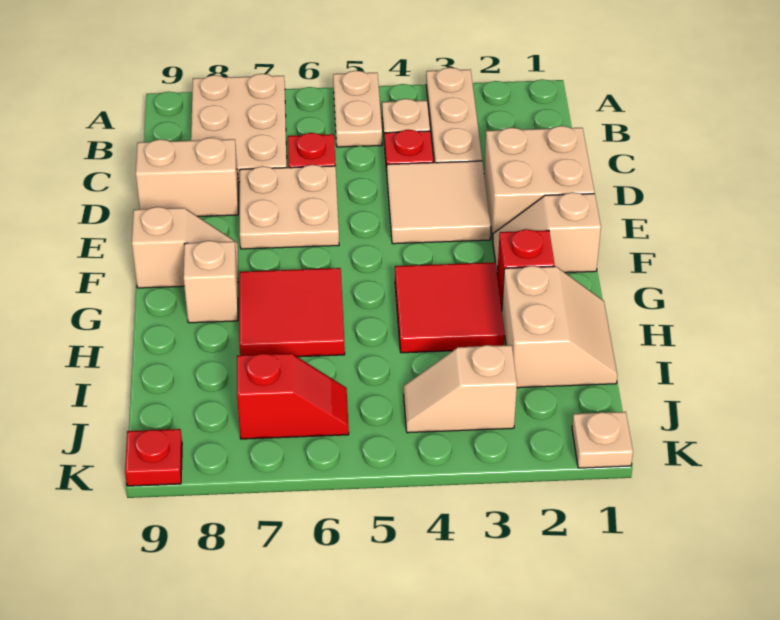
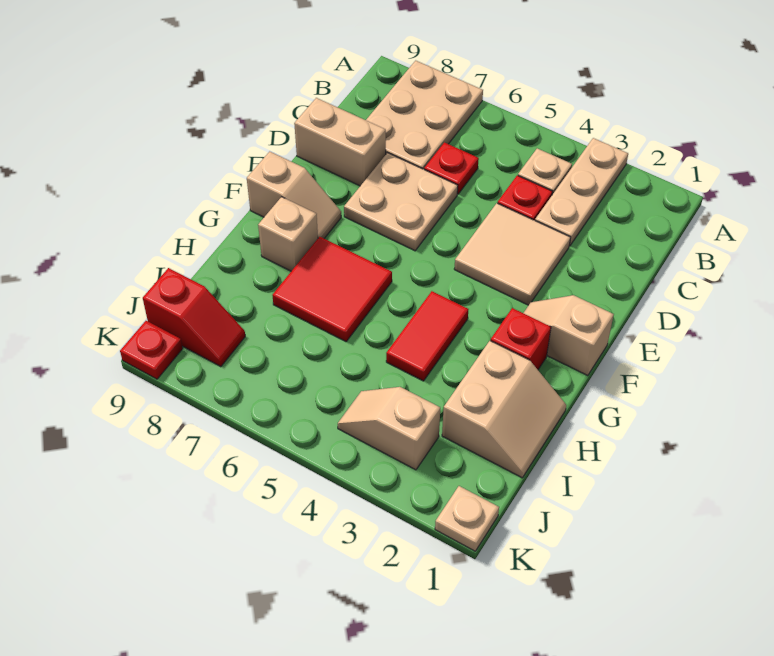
tan 1x2 plate [333,71,382,147] -> none
tan 2x2 brick [484,126,595,239] -> none
red 2x2 tile [395,262,505,353] -> red 1x2 tile [386,291,468,381]
red 1x2 slope [237,353,349,439] -> red 1x2 slope moved to [143,268,245,367]

